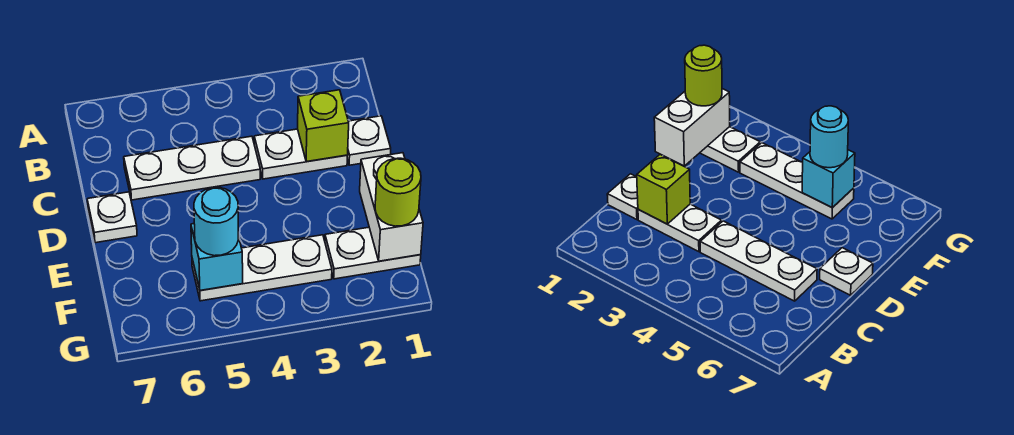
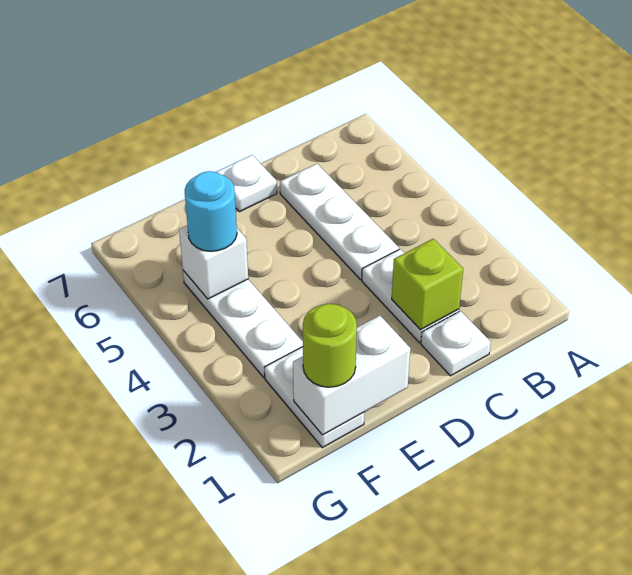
cyan 1x1 brick [191,224,243,291] -> white 1x1 brick [179,225,248,299]

